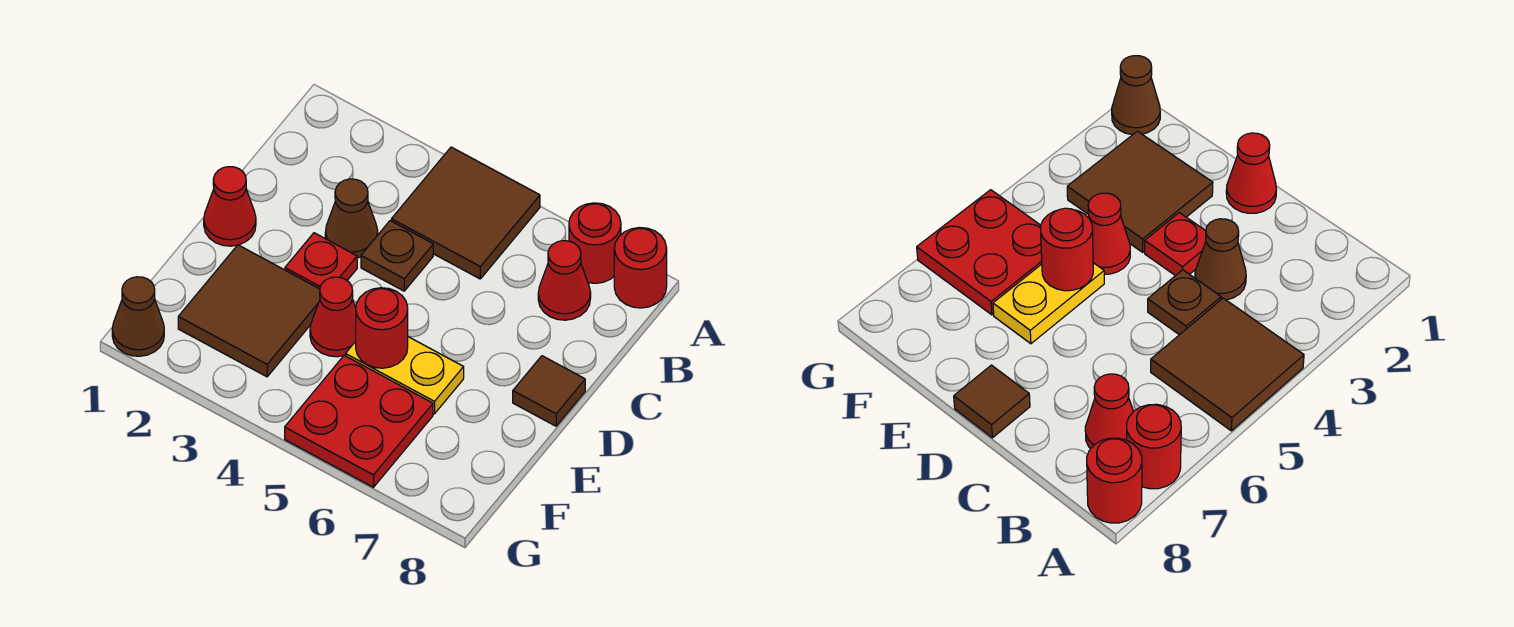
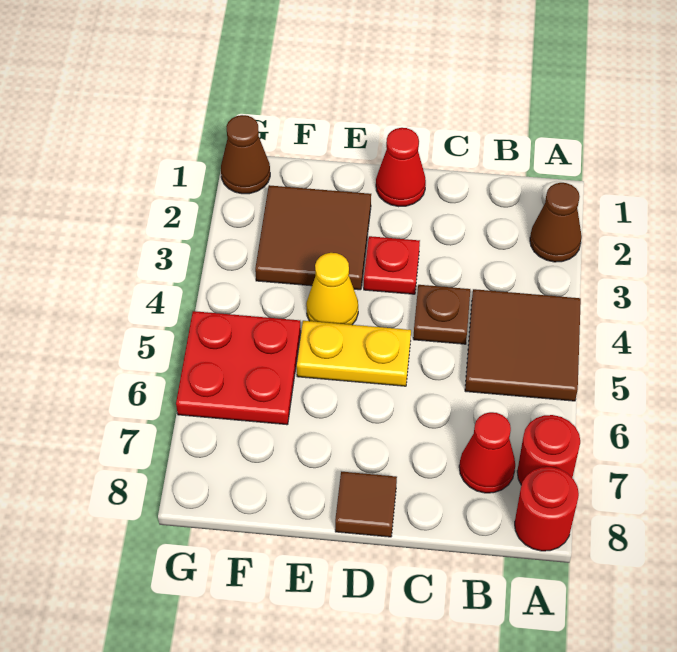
brown 1x1 cone [325,179,378,258] -> brown 1x1 cone moved to [530,183,582,262]
red 1x1 cone [310,277,356,357] -> yellow 1x1 cone [306,253,358,325]
yellow 1x2 plate [346,337,464,414] -> yellow 1x2 plate turned to [297,321,411,386]
red 1x1 round brick [356,288,408,368] -> none

